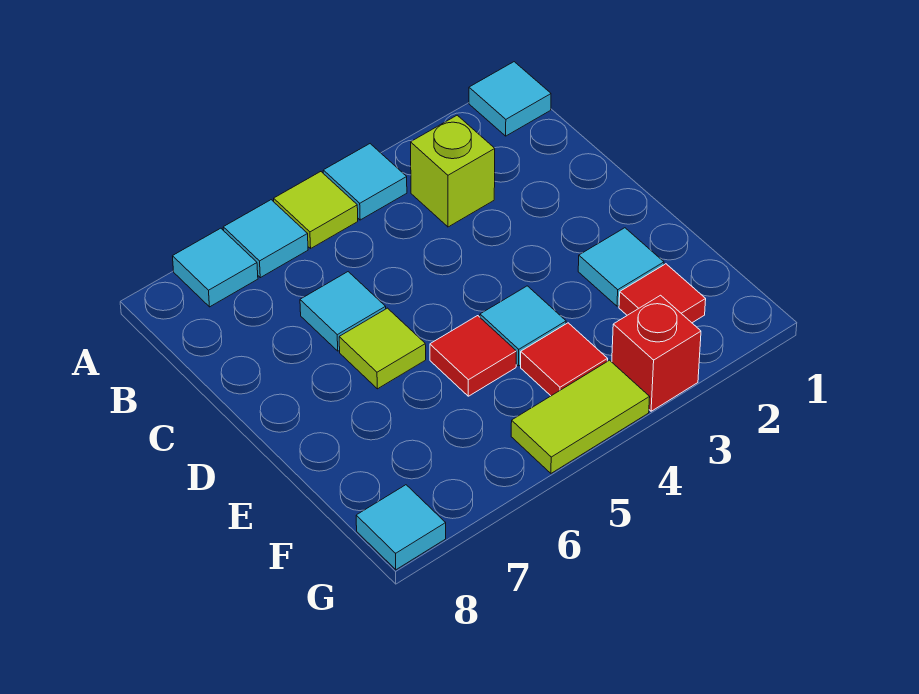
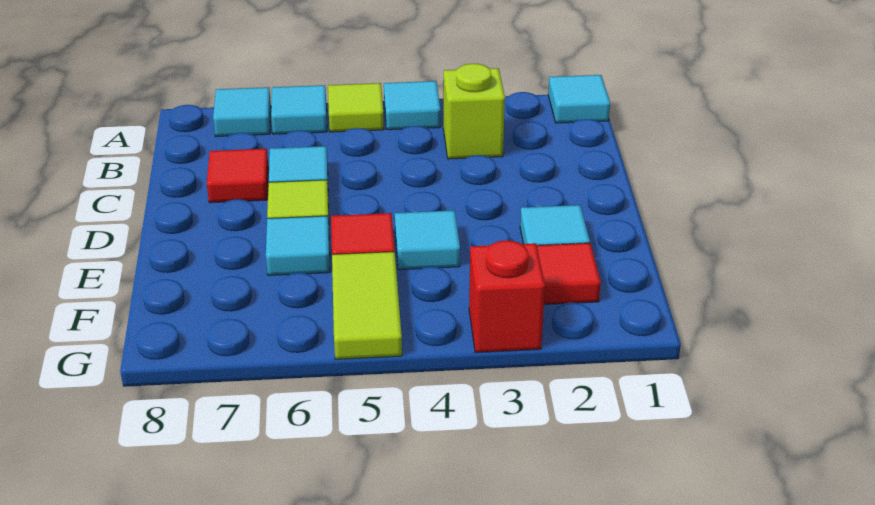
red 1x1 tile [521,323,608,396] -> red 1x1 tile moved to [207,149,269,203]
lime 1x2 tile [511,360,650,473] -> lime 1x2 tile turned to [332,252,402,359]
cyan 1x1 tile [356,485,446,570] -> cyan 1x1 tile moved to [266,216,330,275]

